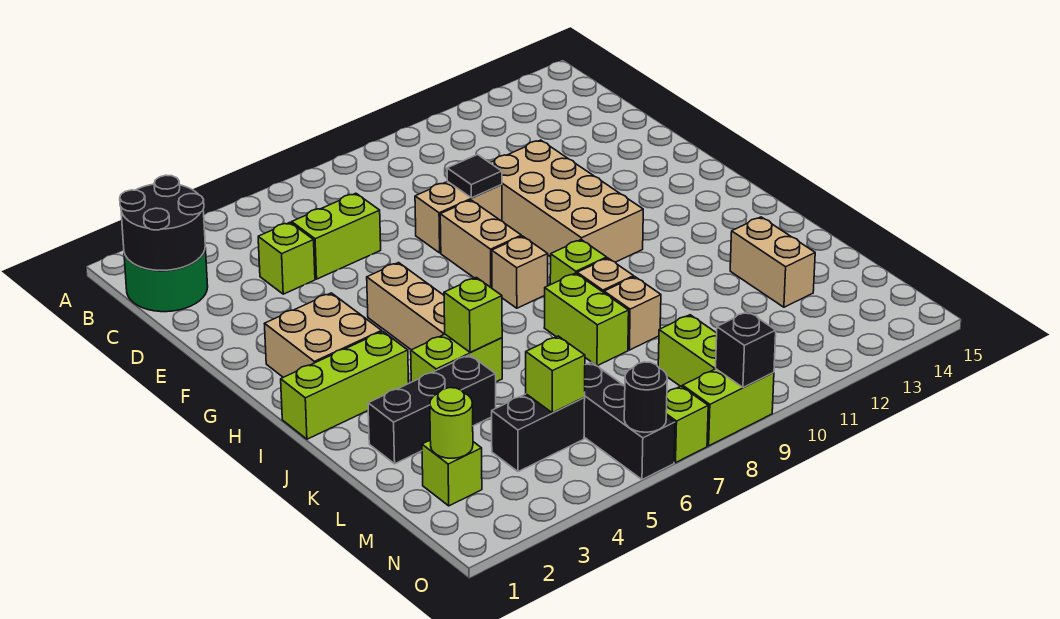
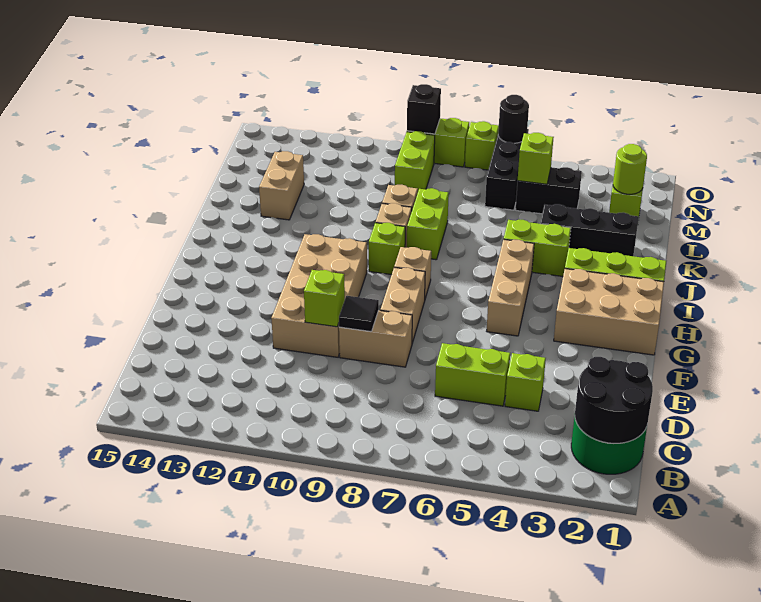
tan 2x2 brick [265,293,382,377] -> tan 2x3 brick [554,269,664,355]
lime 1x1 brick [444,277,502,353] -> lime 1x1 brick moved to [304,270,345,327]

